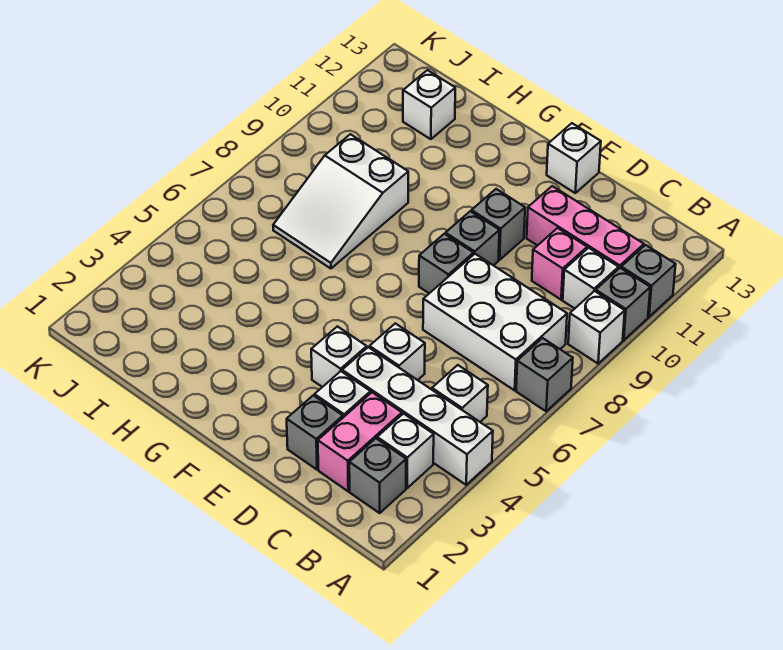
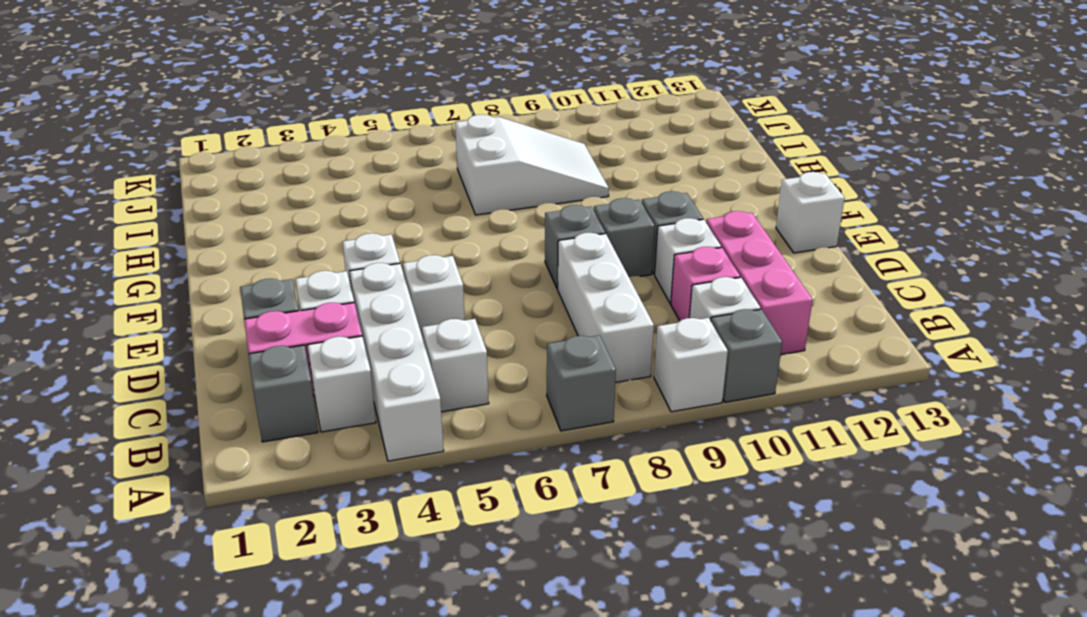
grey 1x1 brick [621,245,676,317] -> none
white 2x3 brick [423,254,567,390] -> white 1x3 brick [558,233,654,383]
white 2x3 slope [273,134,408,269] -> white 2x3 slope turned to [455,115,609,215]
white 1x1 brick [403,70,455,139] -> white 1x1 brick moved to [655,218,721,303]

